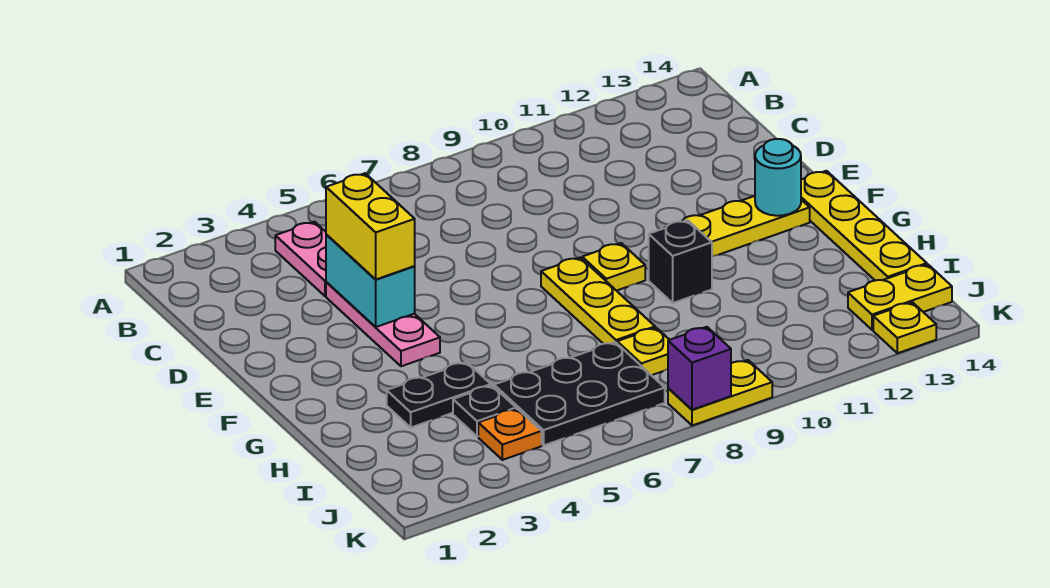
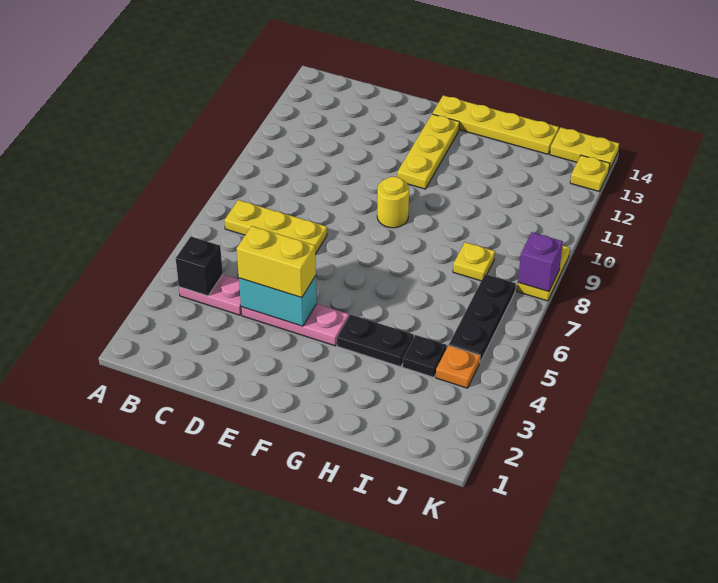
yellow 1x3 plate [541,258,655,344] -> yellow 1x3 plate moved to [224,200,327,254]
yellow 1x1 plate [582,243,645,291] -> yellow 1x1 round brick [377,177,409,228]
cyan 1x1 round brick [755,139,801,216] -> none
black 1x1 brick [649,220,712,303] -> black 1x1 brick moved to [176,237,223,296]
black 1x2 plate [387,362,491,427] -> black 1x2 plate turned to [337,314,414,367]
black 2x3 plate [494,342,665,445] -> black 1x3 plate [449,274,516,362]
yellow 1x2 plate [848,264,952,330] -> yellow 1x2 plate turned to [550,127,619,170]

